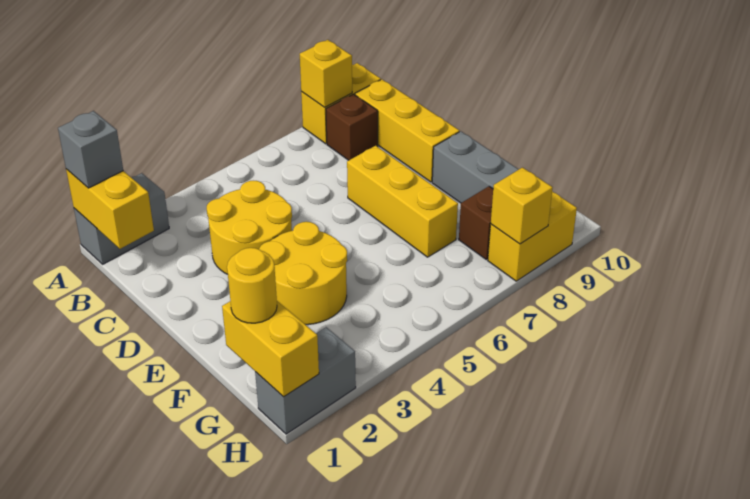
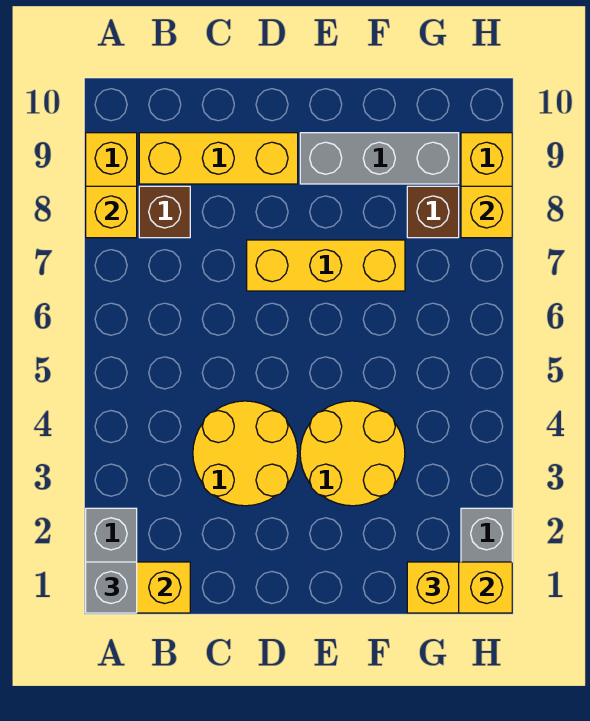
yellow 1x1 round brick [227,248,277,323] -> yellow 1x1 brick [407,562,459,613]

